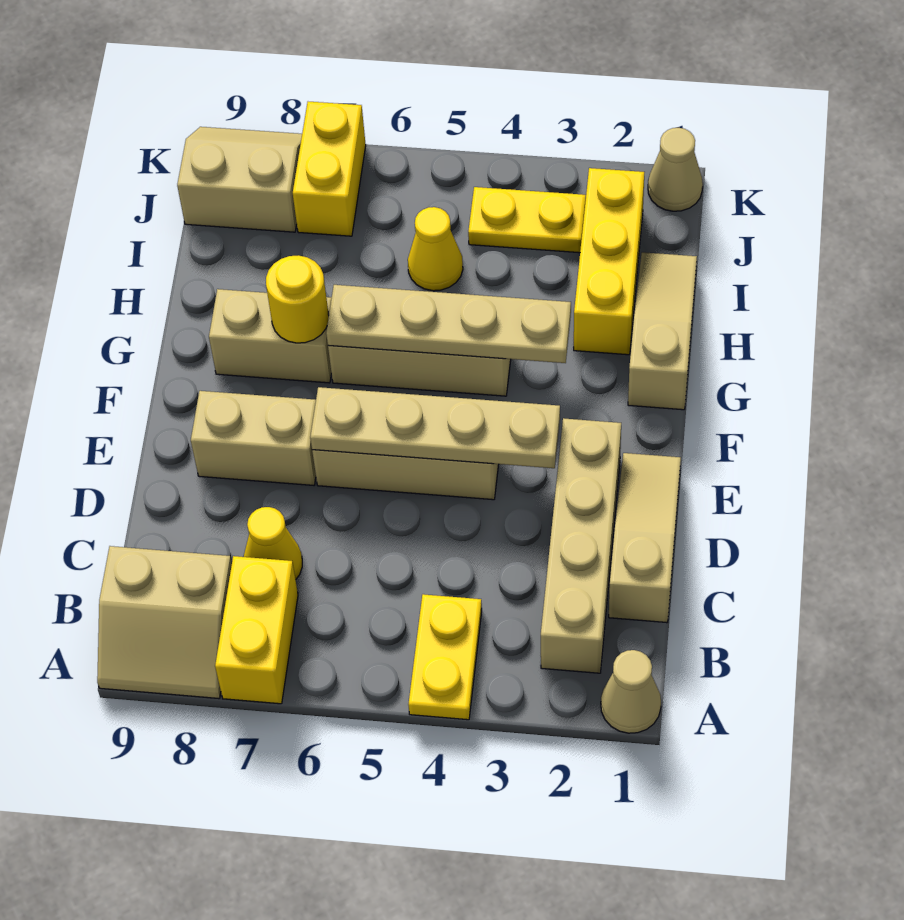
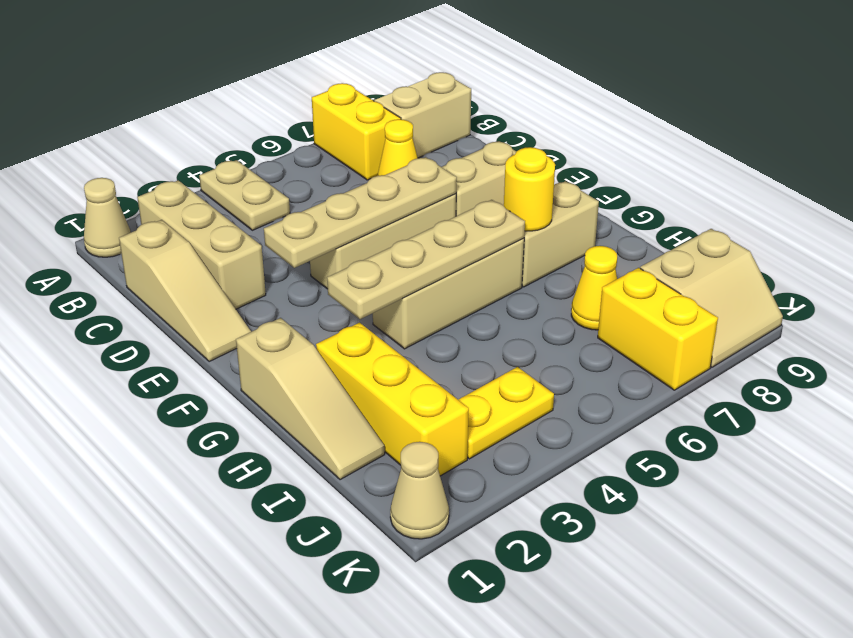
yellow 1x2 plate [408,594,482,720] -> tan 1x2 plate [199,160,290,230]
tan 1x4 brick [541,418,621,673] -> tan 1x3 brick [137,180,266,309]
yellow 1x1 cone [408,207,463,291] -> yellow 1x1 cone moved to [571,246,617,330]

